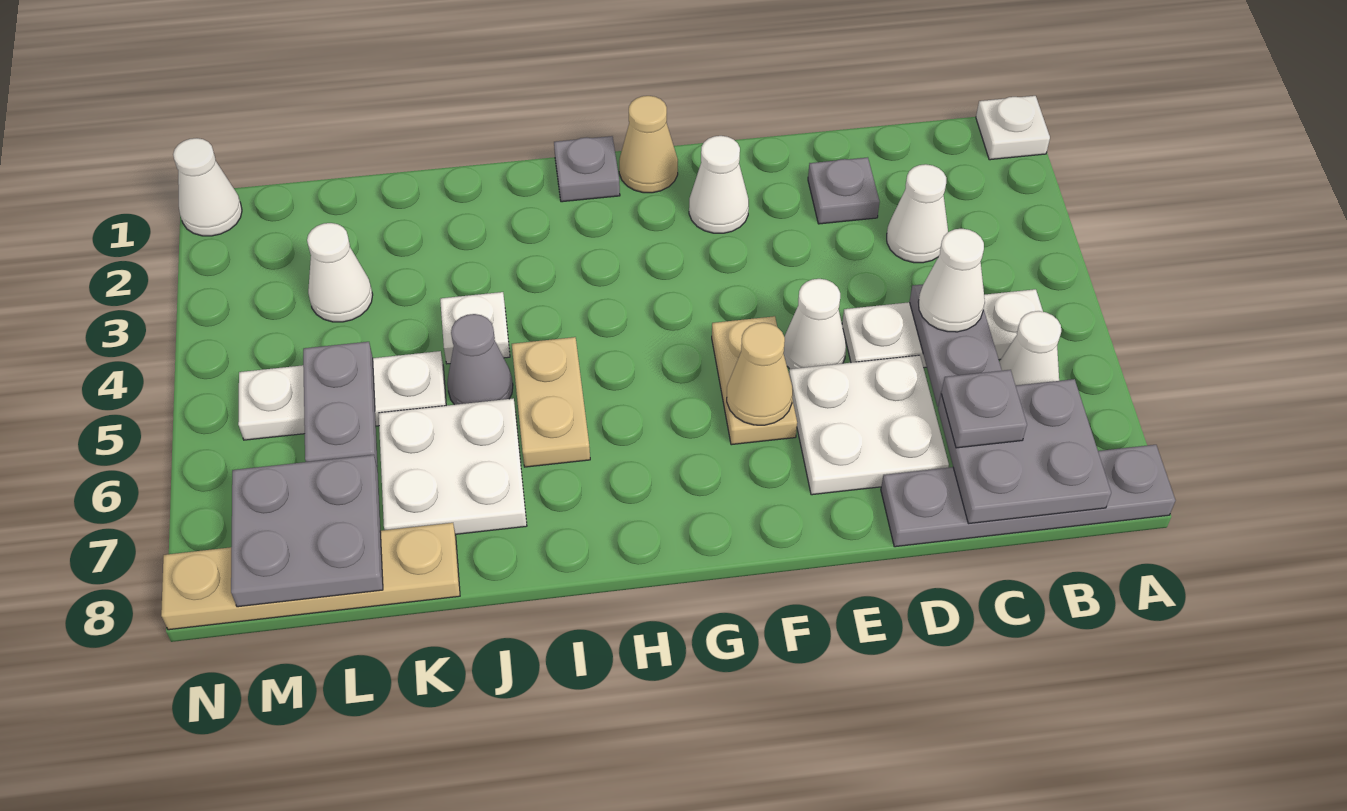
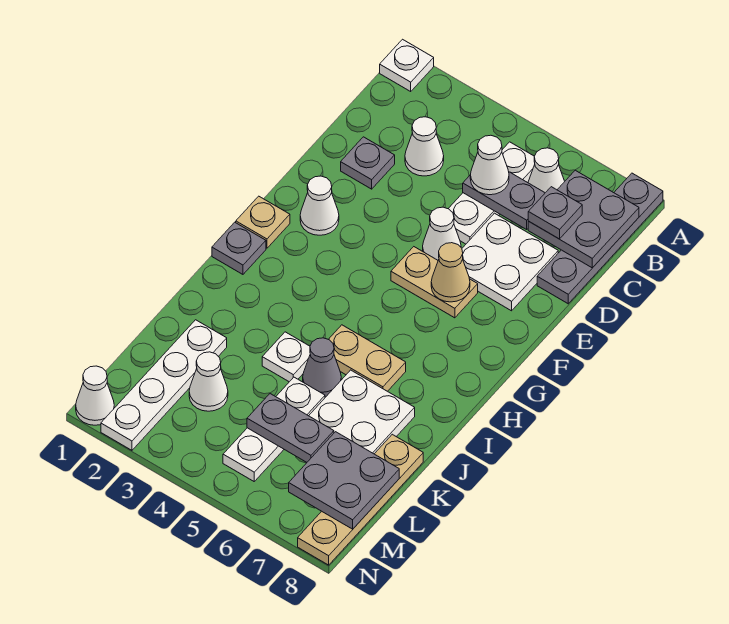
tan 1x1 cone [619,96,678,193] -> tan 1x1 plate [236,196,290,248]
none -> white 1x4 plate [101,320,227,450]

